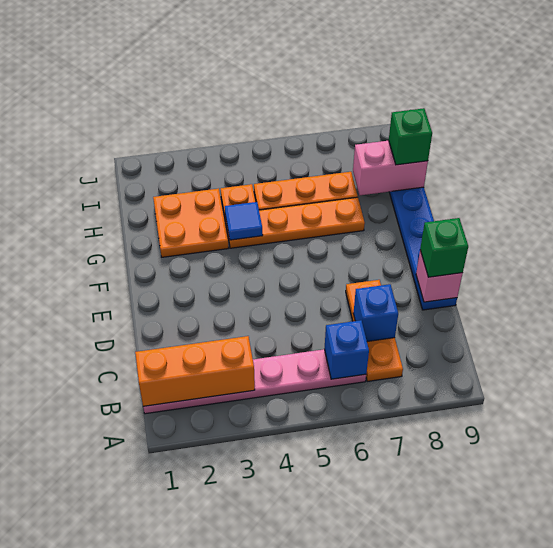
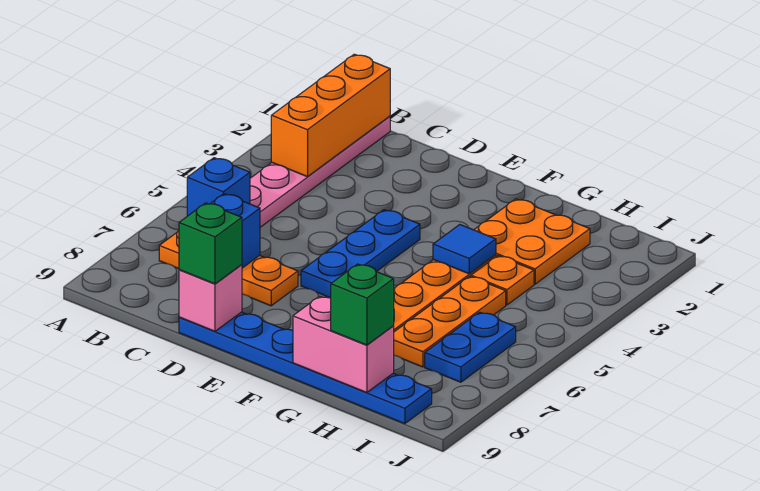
none -> blue 1x3 plate [301,210,420,298]
pink 1x2 brick [353,141,428,195] -> pink 1x2 brick turned to [293,296,394,393]
none -> blue 1x2 plate [425,312,516,382]

